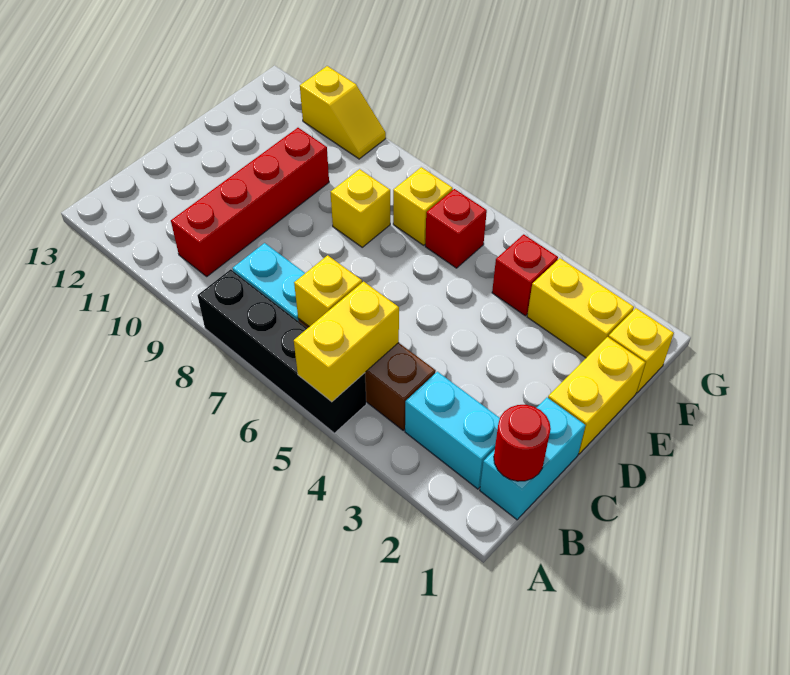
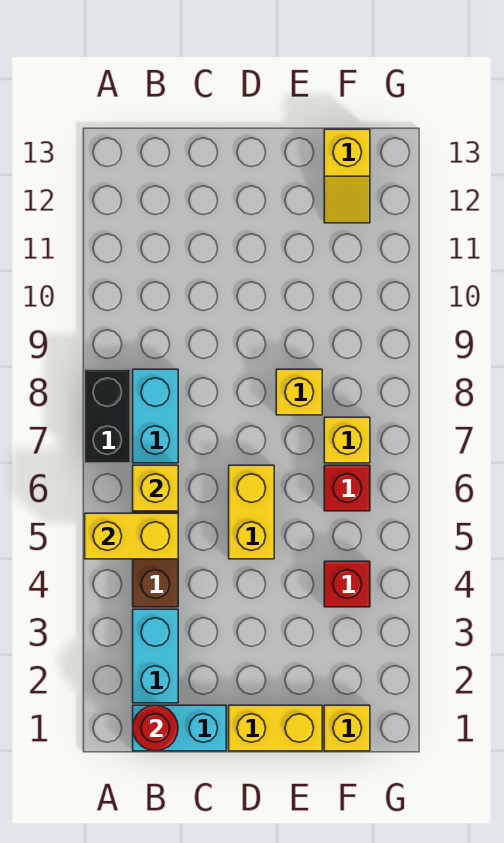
black 1x4 brick [198,269,366,433] -> black 1x2 brick [85,369,130,463]
red 1x4 brick [171,128,329,276] -> none
yellow 1x2 brick [527,258,634,358] -> yellow 1x2 brick moved to [229,465,274,559]
yellow 1x2 slope [300,66,386,159] -> yellow 1x2 slope moved to [324,129,370,223]

